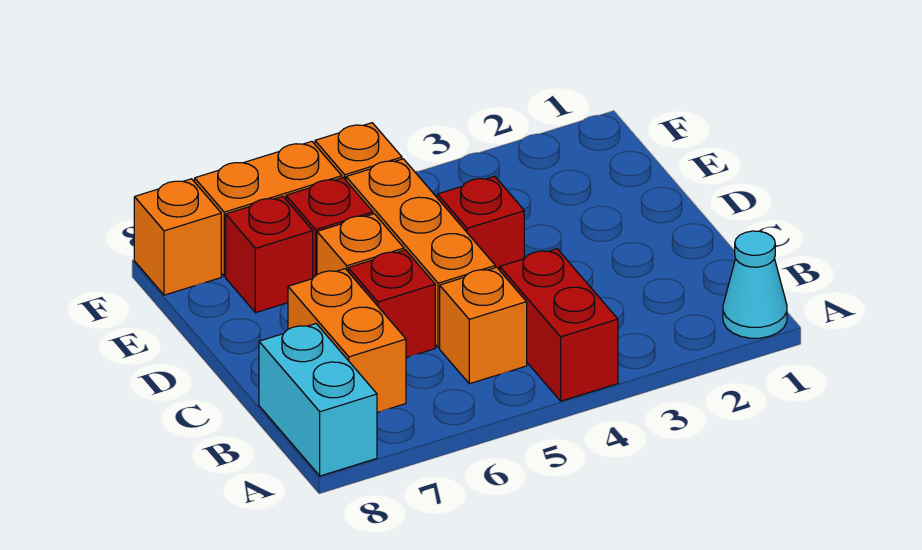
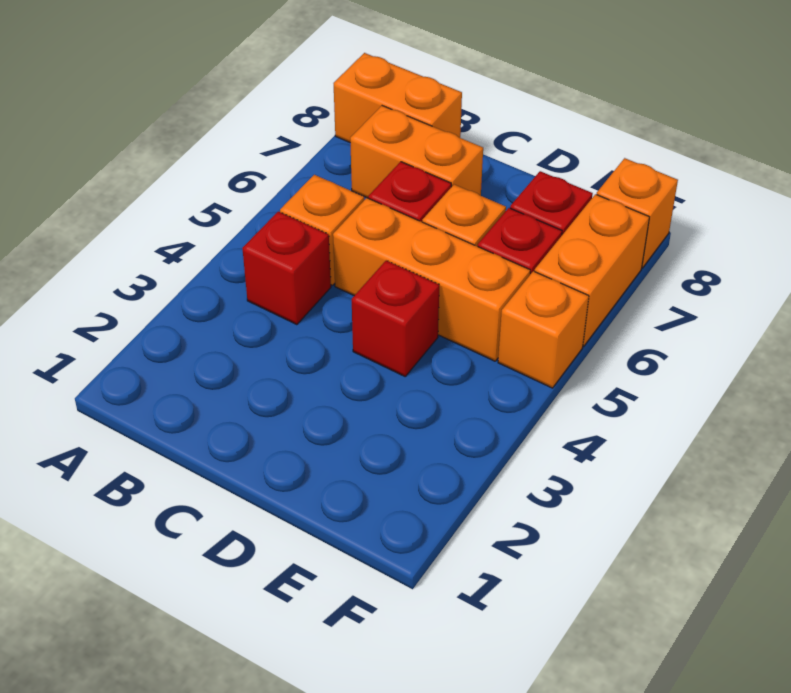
cyan 1x1 cone [723,231,787,338] -> none
red 1x2 brick [500,249,618,401] -> red 1x1 brick [242,211,331,325]
cyan 1x2 brick [259,324,377,476] -> orange 1x2 brick [334,53,462,142]

